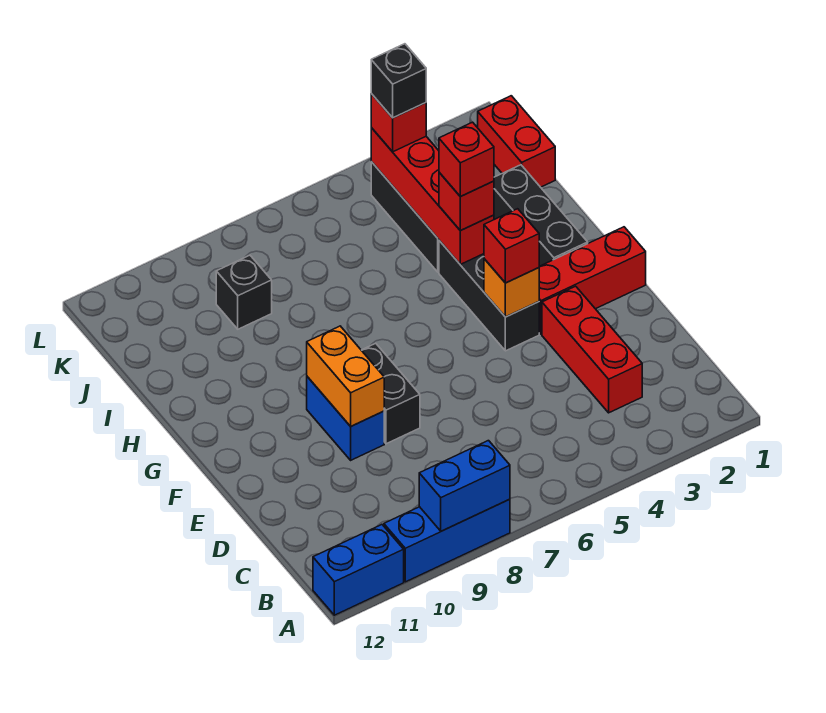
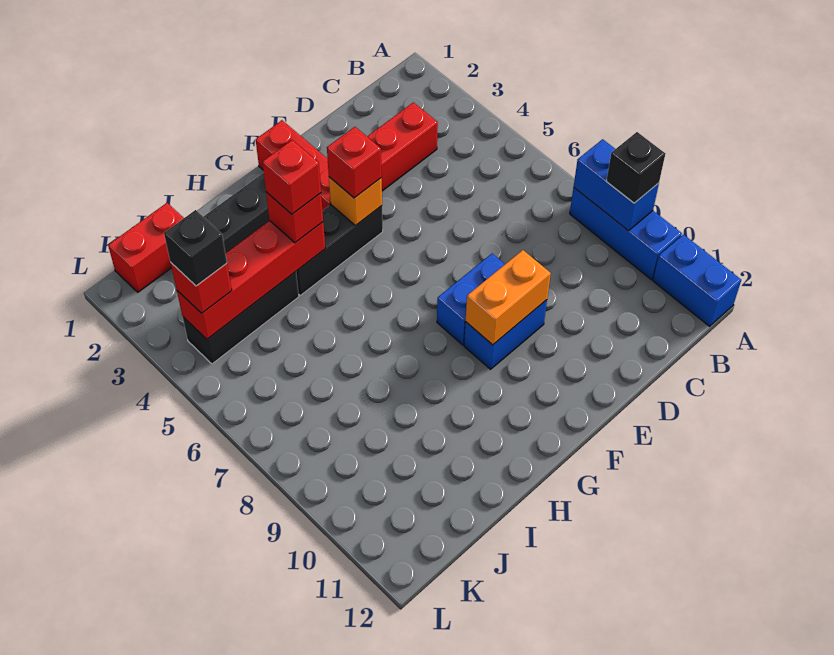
black 1x2 brick [361,343,420,444] -> blue 1x2 brick [437,254,505,345]
black 1x1 brick [216,255,272,329] -> black 1x1 brick moved to [606,132,665,203]

